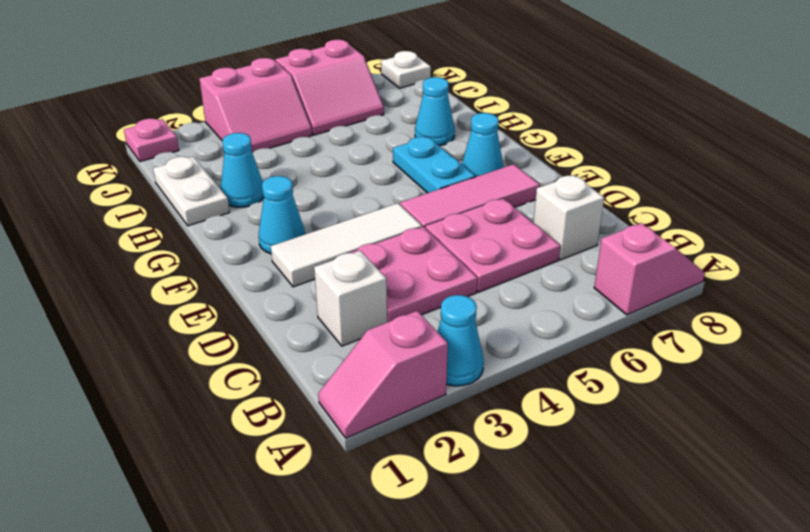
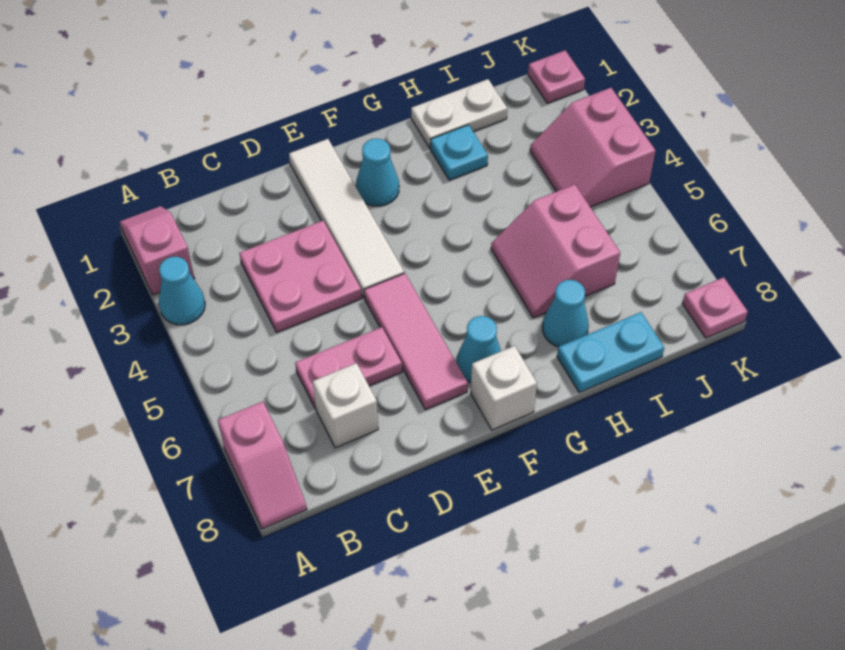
white 1x1 brick [314,251,387,346] -> white 1x1 brick moved to [471,346,537,430]
pink 2x2 plate [425,199,560,292] -> pink 1x2 plate [295,327,402,408]
white 1x3 tile [271,203,422,287] -> white 1x4 tile [289,139,404,298]
cyan 1x2 plate [393,137,475,193] -> cyan 1x2 plate moved to [557,312,664,393]
cyan 1x1 cone [221,133,264,207] -> cyan 1x1 plate [430,125,488,180]
pink 2x2 slope [276,40,384,135] -> pink 2x2 slope moved to [491,184,620,318]
white 1x1 plate [381,51,431,88] -> pink 1x1 plate [682,277,748,338]

